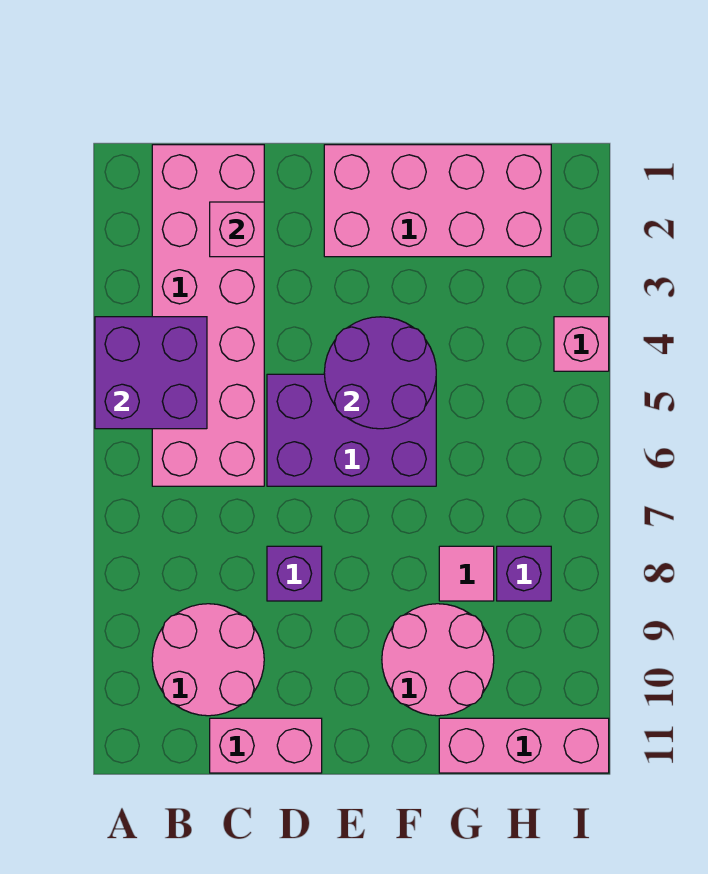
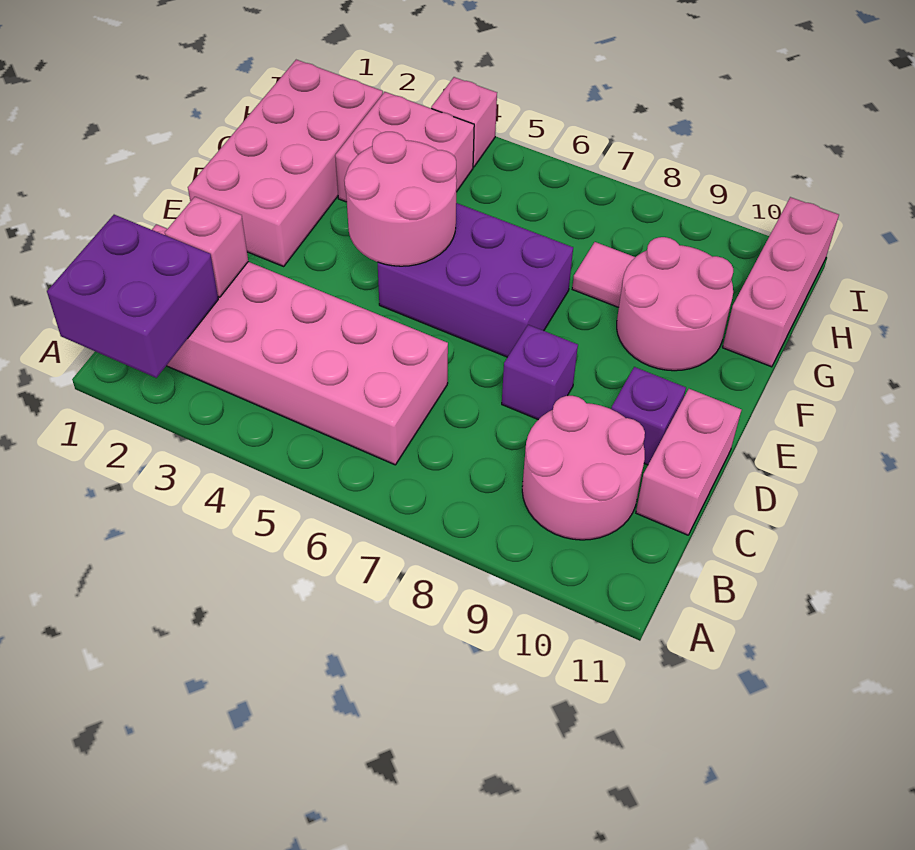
purple 2x2 brick [95,317,207,429] -> purple 2x2 brick moved to [47,215,218,378]
purple 2x3 brick [267,374,436,486] -> purple 2x3 brick turned to [378,203,573,357]
purple 2x2 round brick [324,317,436,429] -> pink 2x2 round brick [344,132,457,266]
none -> pink 2x2 brick [335,92,474,202]
purple 1x1 brick [497,546,551,601] -> purple 1x1 brick moved to [611,367,686,465]

